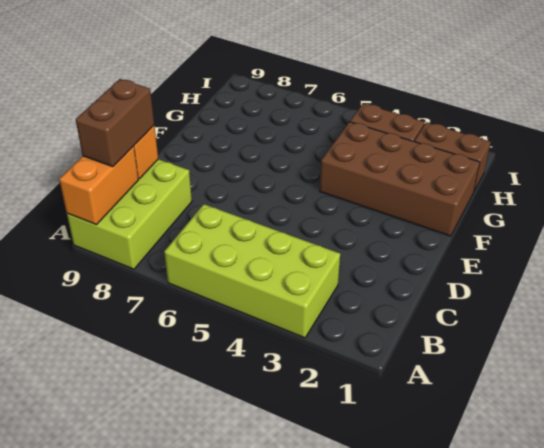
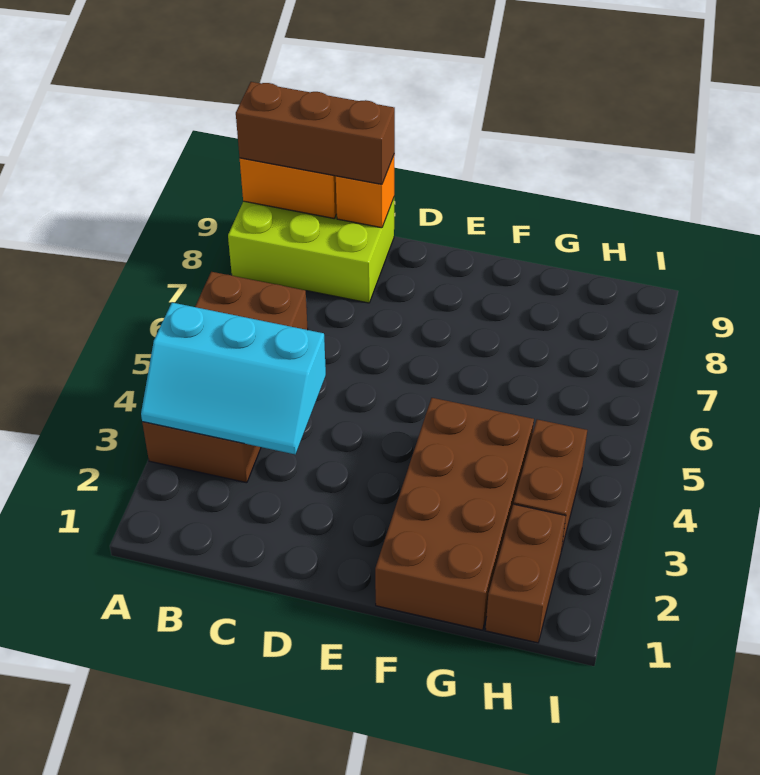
lime 2x4 brick [164,204,340,338] -> brown 2x4 brick [142,272,308,483]
none -> cyan 2x3 slope [141,303,326,454]
brown 1x2 brick [76,79,154,167] -> brown 1x3 brick [236,82,395,184]

